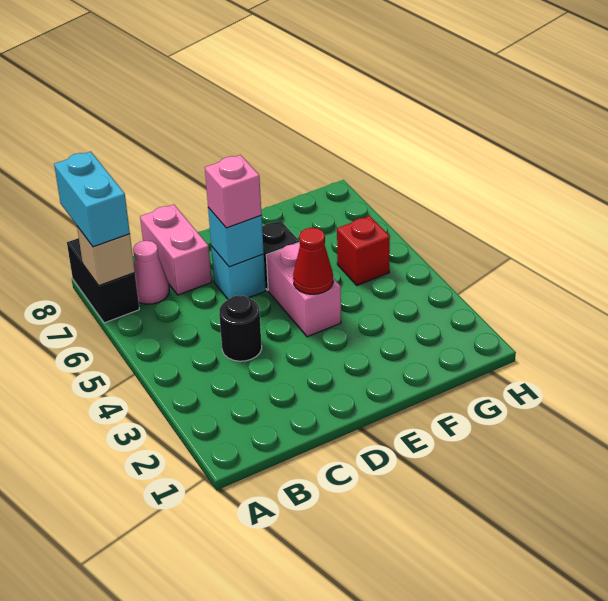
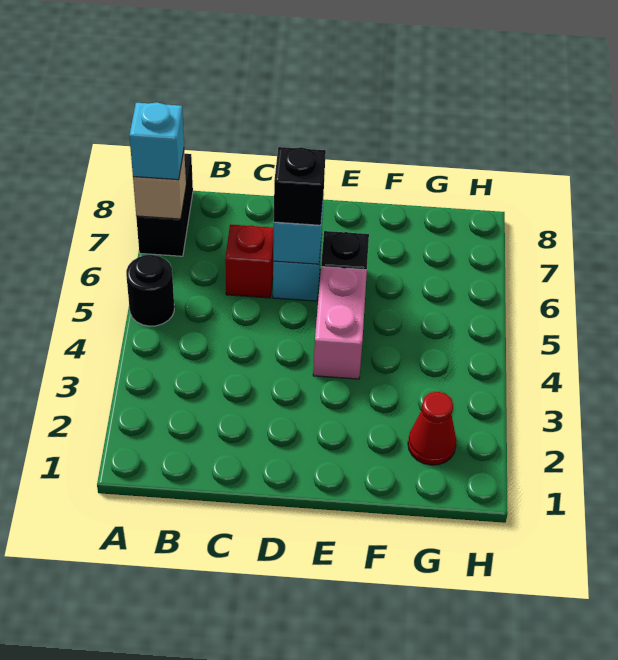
cyan 1x2 brick [54,152,130,247] -> cyan 1x1 brick [129,102,184,180]
pink 1x1 cone [133,241,169,304] -> none
black 1x1 round brick [219,295,262,361] -> black 1x1 round brick moved to [126,255,174,326]
pink 1x2 brick [140,204,212,295] -> none
pink 1x1 brick [205,155,262,228] -> black 1x1 brick [274,147,326,225]
red 1x1 cone [293,228,333,294] -> red 1x1 cone moved to [408,392,457,465]
red 1x1 brick [337,216,390,285] -> red 1x1 brick moved to [225,225,274,298]

